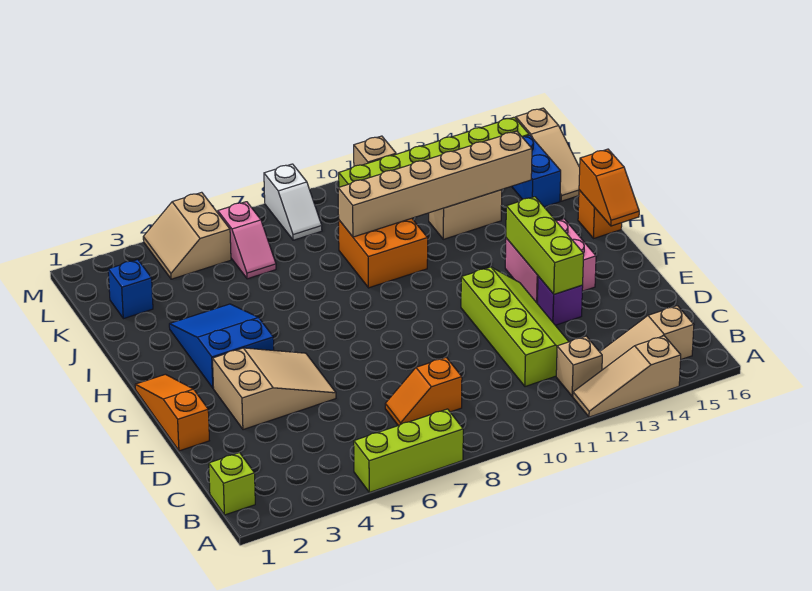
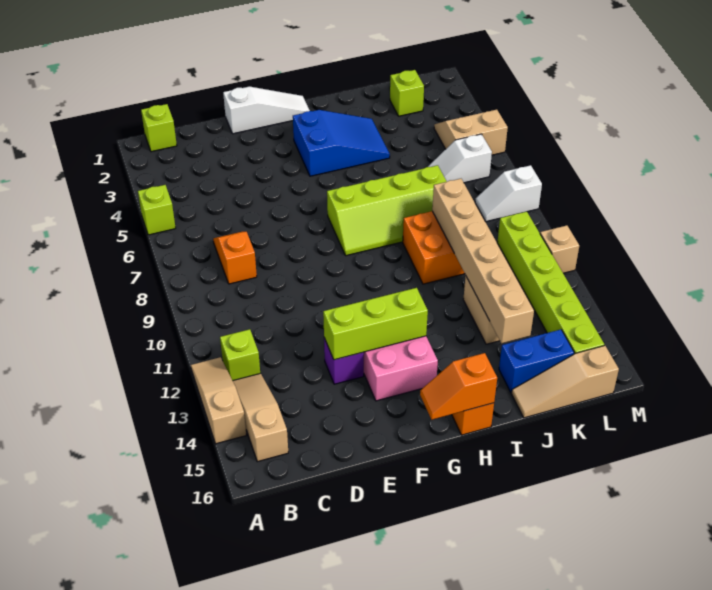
lime 1x3 brick [354,409,463,492] -> lime 1x1 brick [138,185,176,235]
tan 1x1 brick [556,336,602,397] -> lime 1x1 brick [220,329,260,381]
lime 2x4 slope [461,267,569,387] -> lime 2x4 slope moved to [327,165,447,256]
orange 1x3 slope [135,374,209,451] -> white 1x3 slope [223,87,310,134]
tan 2x3 slope [213,348,336,430] -> none
blue 1x1 brick [108,260,153,319] -> lime 1x1 brick [390,70,424,116]
pink 1x2 slope [218,202,276,279] -> white 1x2 slope [428,134,492,183]

